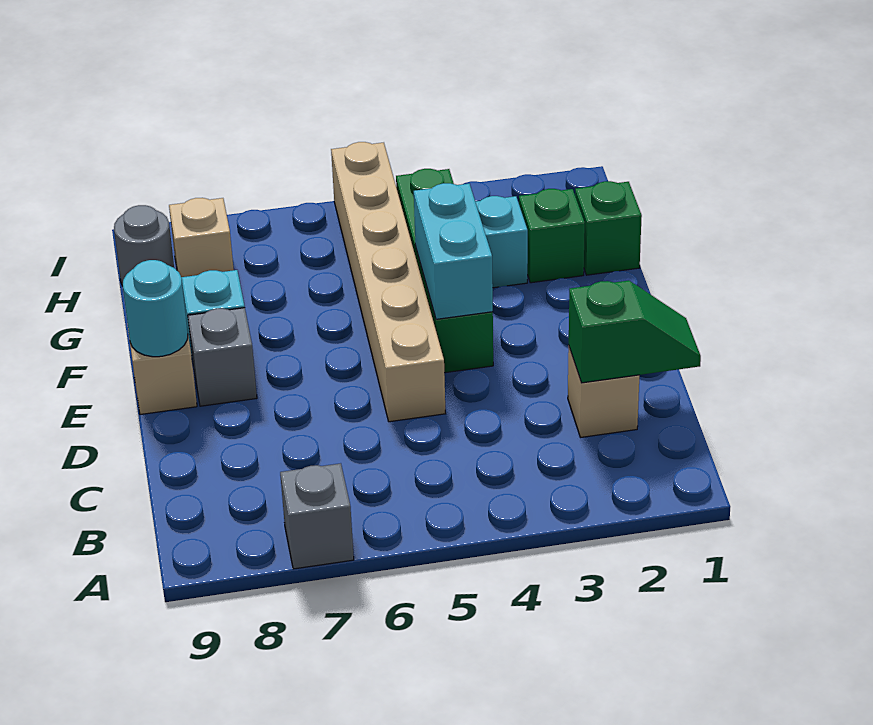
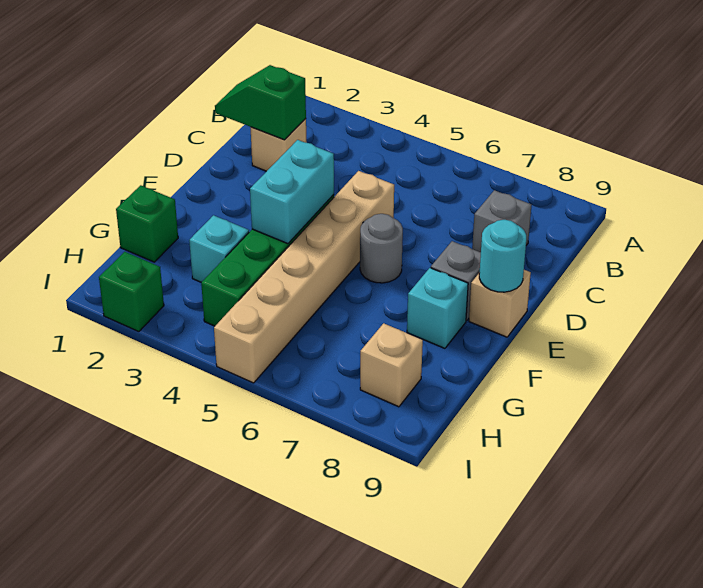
grey 1x1 brick [280,463,354,569] -> grey 1x1 brick moved to [472,190,532,252]
green 1x1 brick [519,189,585,283] -> green 1x1 brick moved to [99,252,164,332]
grey 1x1 round brick [114,205,174,286] -> grey 1x1 round brick moved to [360,214,403,283]

